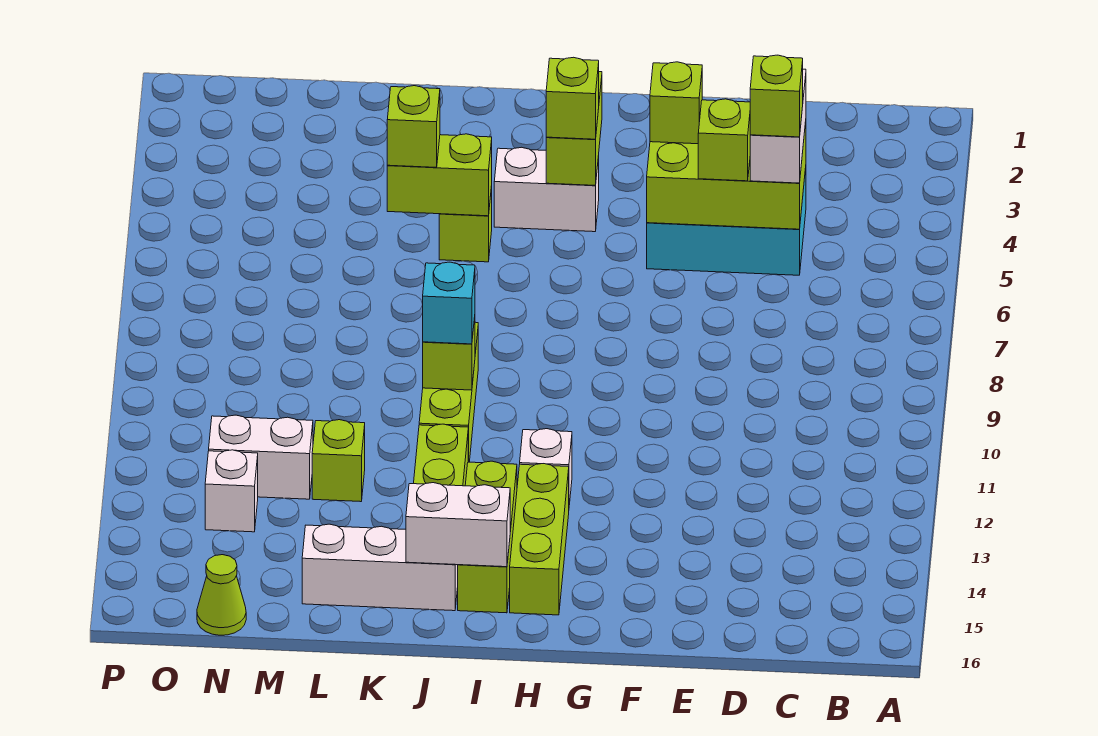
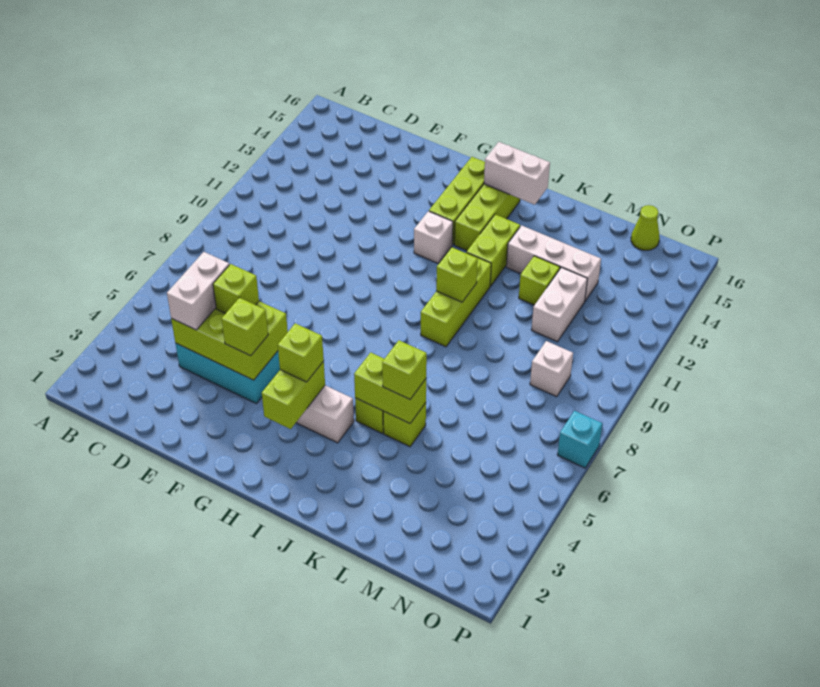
lime 1x1 brick [750,55,803,137] -> lime 1x1 brick moved to [383,403,426,447]
cyan 1x1 brick [423,262,475,344] -> cyan 1x1 brick moved to [557,411,603,468]
white 1x3 brick [302,524,458,611] -> white 1x3 brick moved to [506,225,601,301]
white 1x2 brick [209,415,313,499] -> white 1x2 brick turned to [531,268,587,342]
white 1x1 brick [205,450,258,532] -> white 1x1 brick moved to [530,341,573,397]

